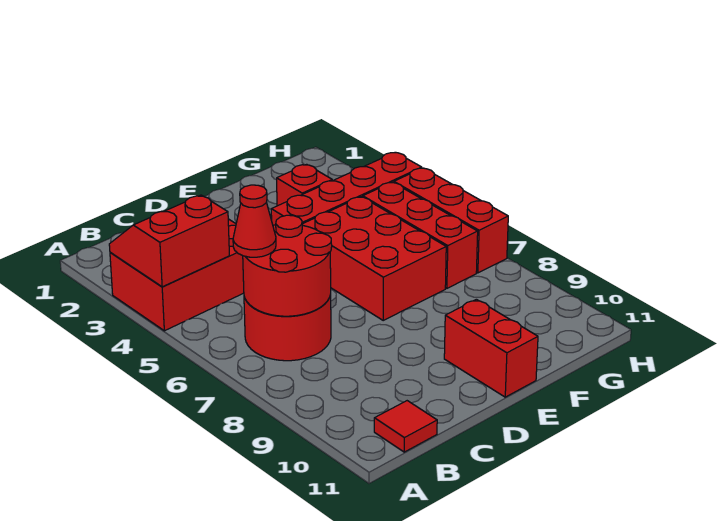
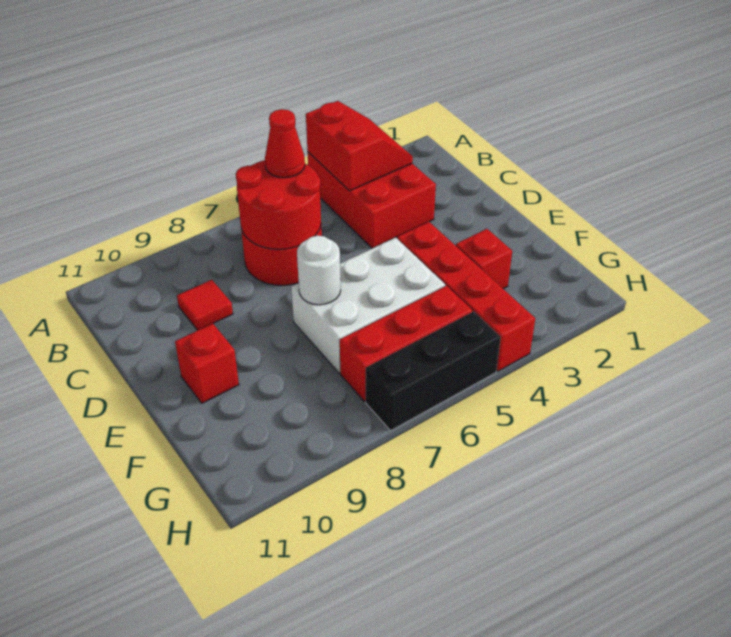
red 1x1 tile [374,401,437,452] -> red 1x1 tile moved to [177,280,233,330]
red 2x3 brick [302,197,446,320] -> white 2x3 brick [291,238,445,373]
none -> white 1x1 round brick [297,236,341,305]
red 1x2 brick [444,299,538,397] -> red 1x1 brick [175,324,239,403]
red 1x3 brick [394,168,508,273] -> black 1x3 brick [366,311,501,431]

